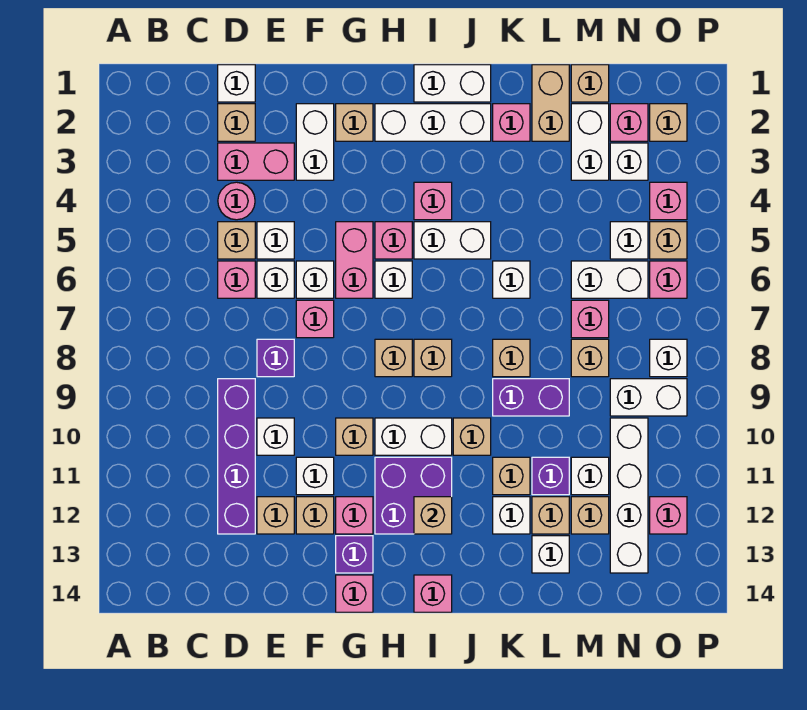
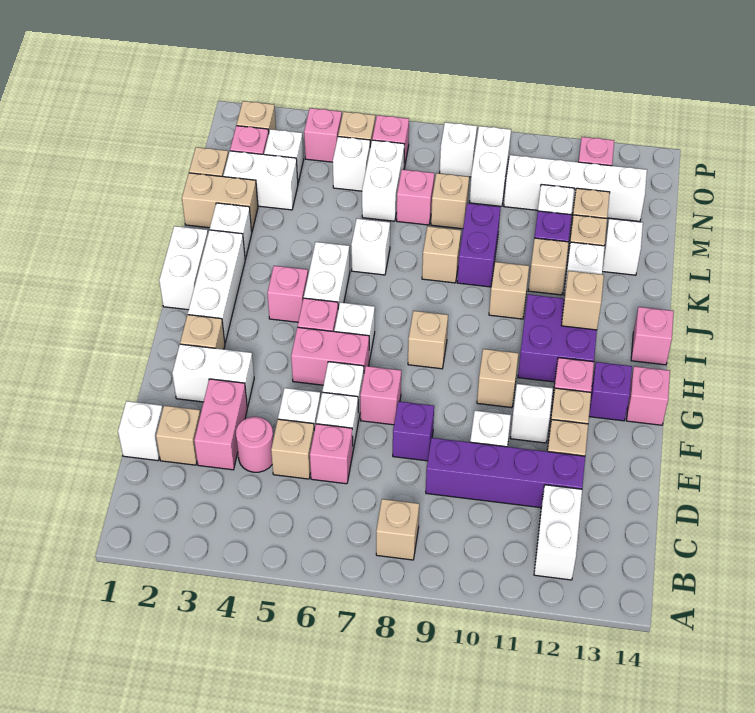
white 1x2 brick [375,418,452,455] -> white 1x2 brick moved to [534,485,582,580]
tan 1x1 brick [414,339,452,377] -> tan 1x1 brick moved to [376,499,419,560]
pink 1x1 brick [493,104,530,141] -> white 1x1 brick [210,203,252,259]

